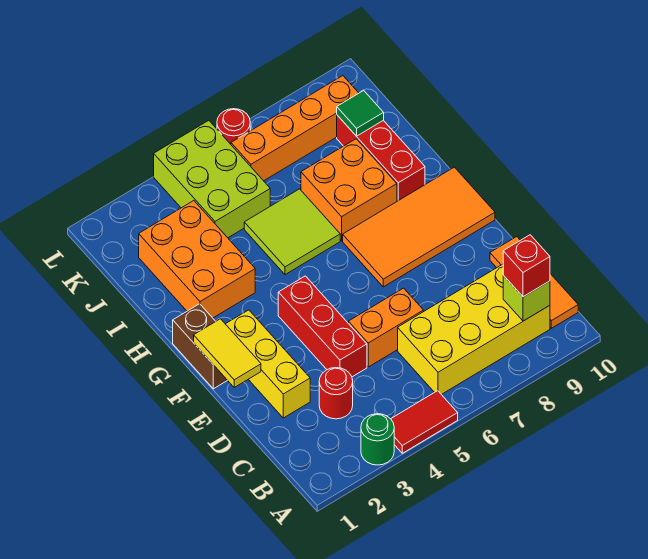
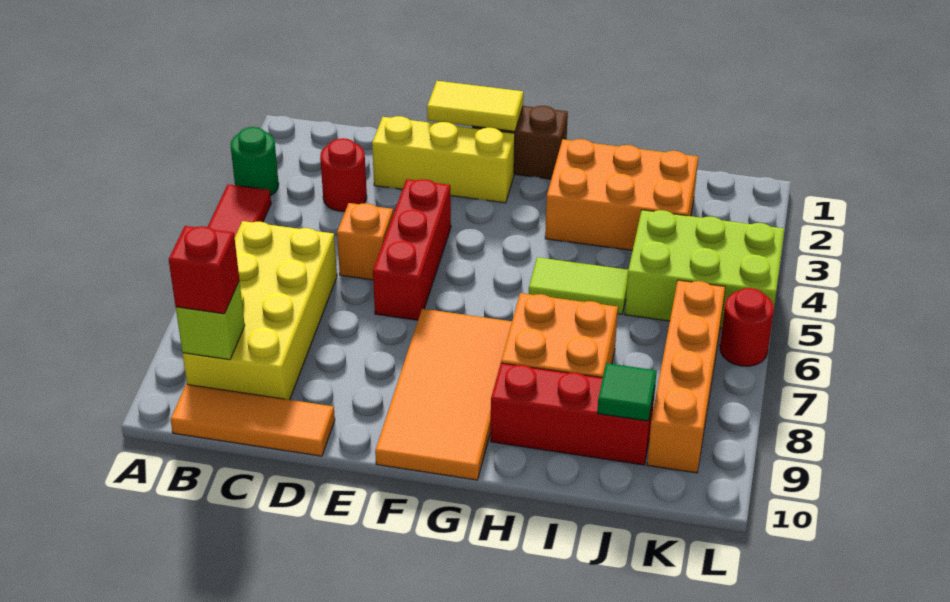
red 1x3 brick [278,276,367,377] -> red 1x3 brick turned to [373,179,451,320]
orange 1x2 brick [348,288,423,367] -> orange 1x1 brick [337,203,393,280]
lime 2x2 tile [244,189,340,275] -> lime 1x2 tile [529,257,628,314]

